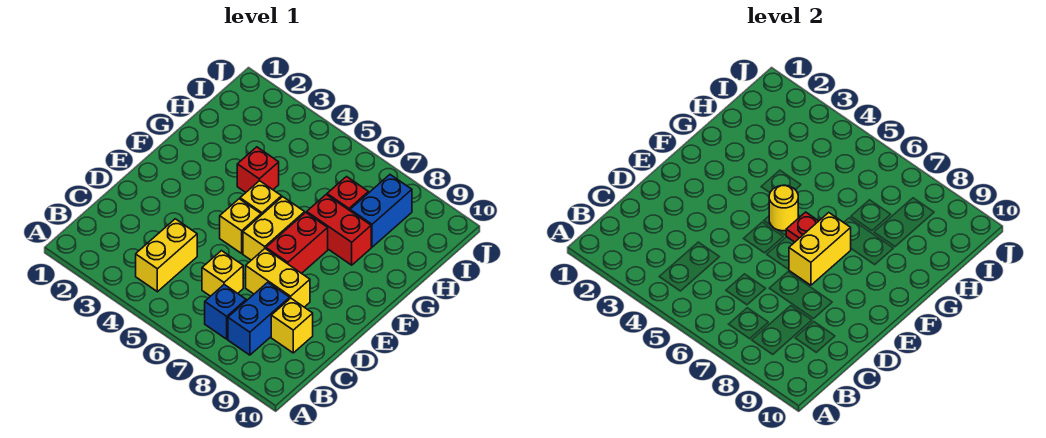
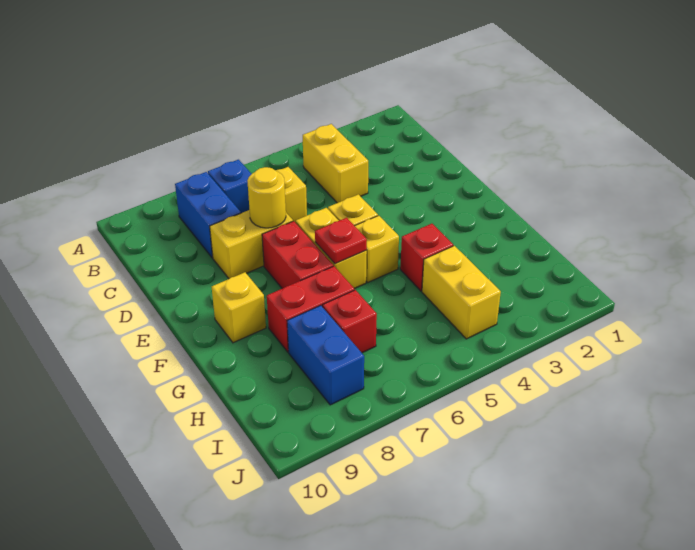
yellow 1x1 brick [271,298,313,353] -> yellow 1x1 brick moved to [212,272,266,343]
yellow 1x2 brick [789,213,851,285] -> yellow 1x2 brick moved to [422,246,501,339]
yellow 1x1 round brick [769,185,798,231] -> yellow 1x1 round brick moved to [247,167,286,228]

